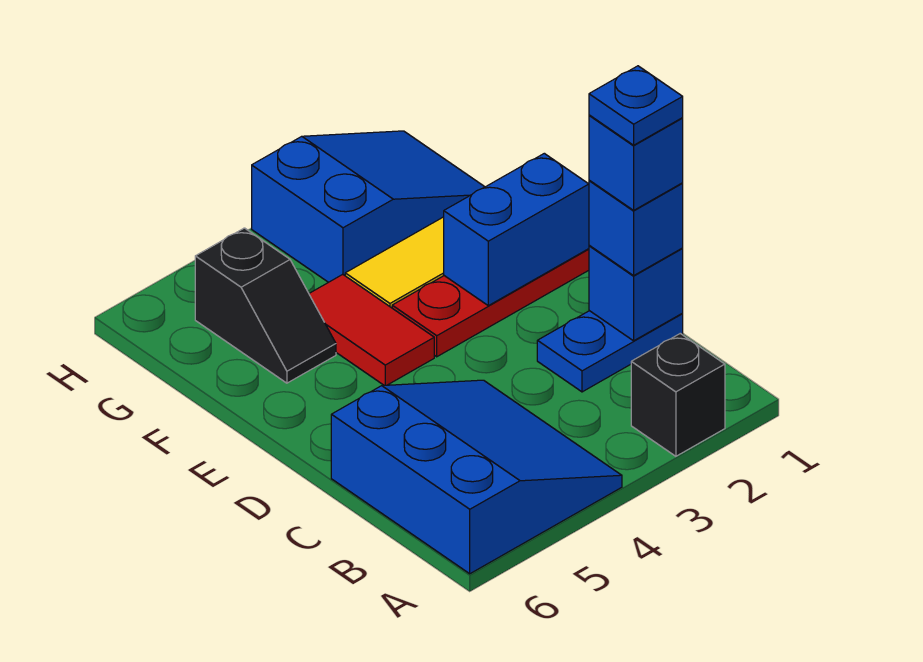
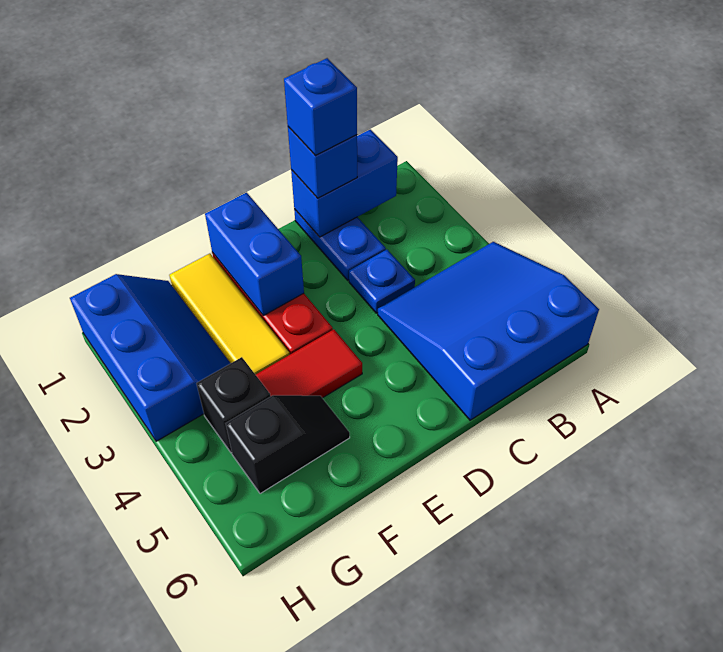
black 1x1 brick [631,334,725,456] -> black 1x1 brick moved to [196,357,271,453]
blue 1x1 brick [589,245,683,341] -> blue 1x2 brick [291,129,398,237]
blue 1x1 plate [589,66,683,145] -> blue 1x1 plate moved to [349,250,415,313]
blue 2x3 slope [252,131,484,282] -> blue 2x3 slope turned to [70,274,230,441]

